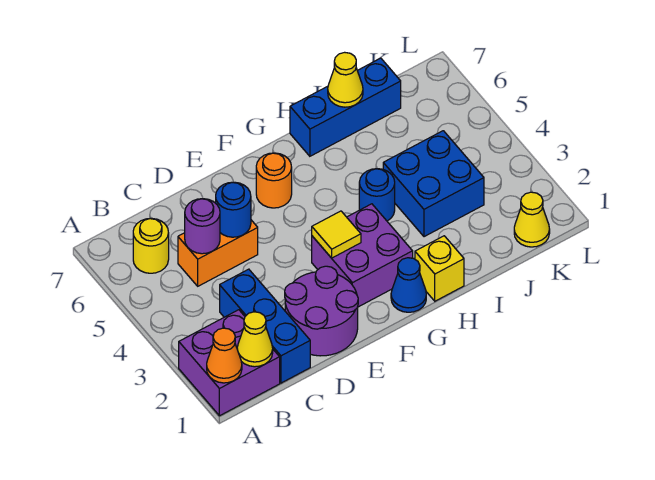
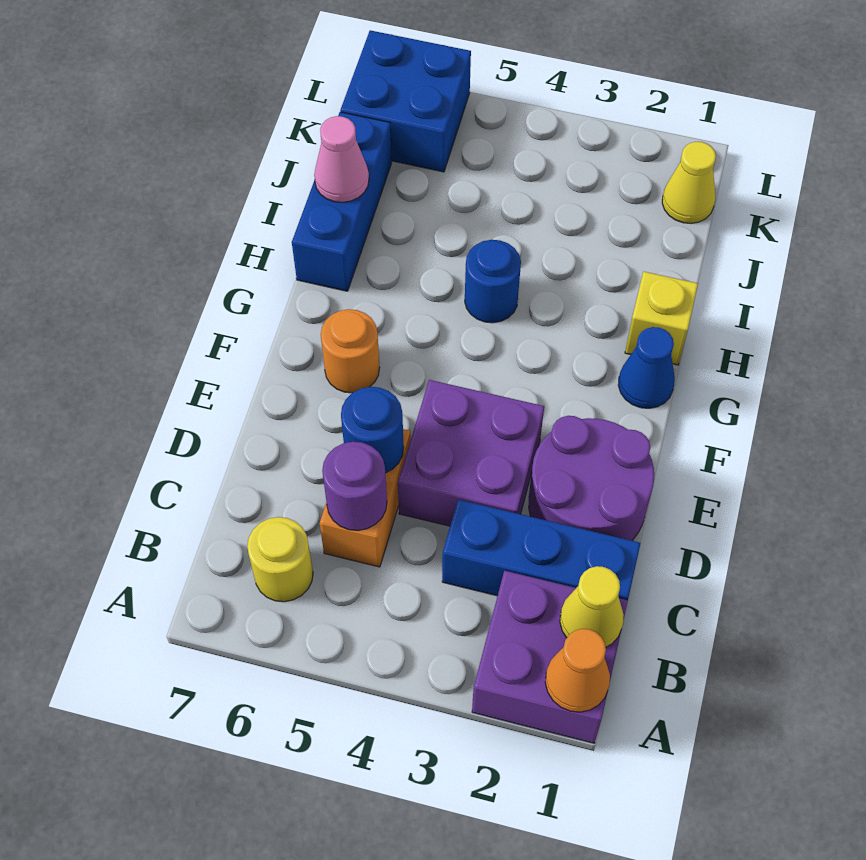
purple 2x2 brick [312,204,413,307] -> purple 2x2 brick moved to [398,380,544,526]
yellow 1x1 tile [312,211,361,258] -> none
blue 2x2 brick [383,131,484,237] -> blue 2x2 brick moved to [340,30,471,172]
yellow 1x1 cone [328,52,363,107] -> pink 1x1 cone [314,116,369,202]

